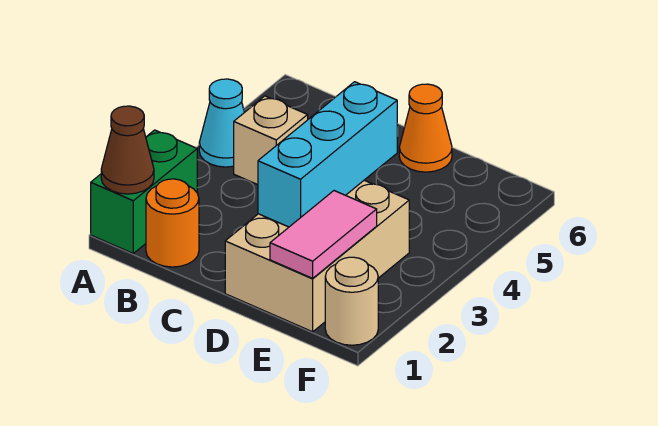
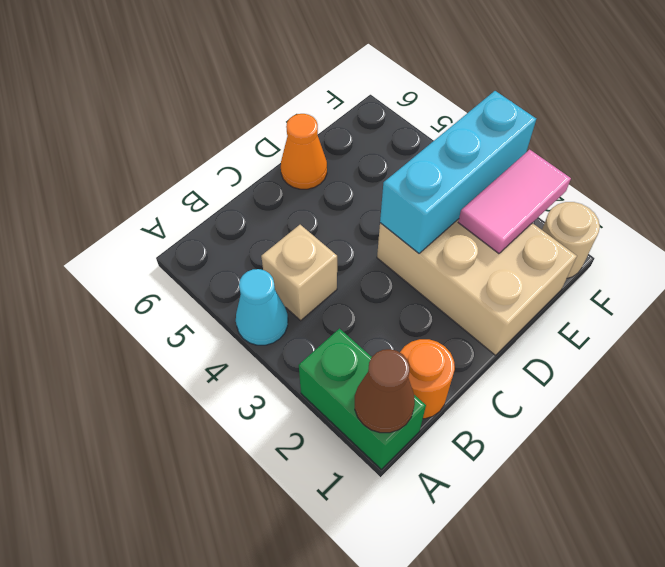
cyan 1x3 brick [258,82,397,227] -> cyan 1x3 brick turned to [380,91,536,253]
pink 1x2 tile [270,191,377,278] -> pink 1x2 tile turned to [458,150,571,254]

